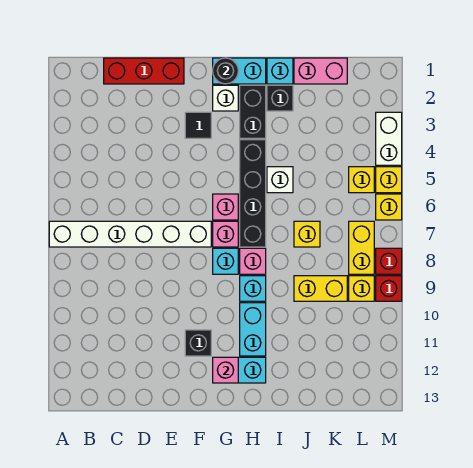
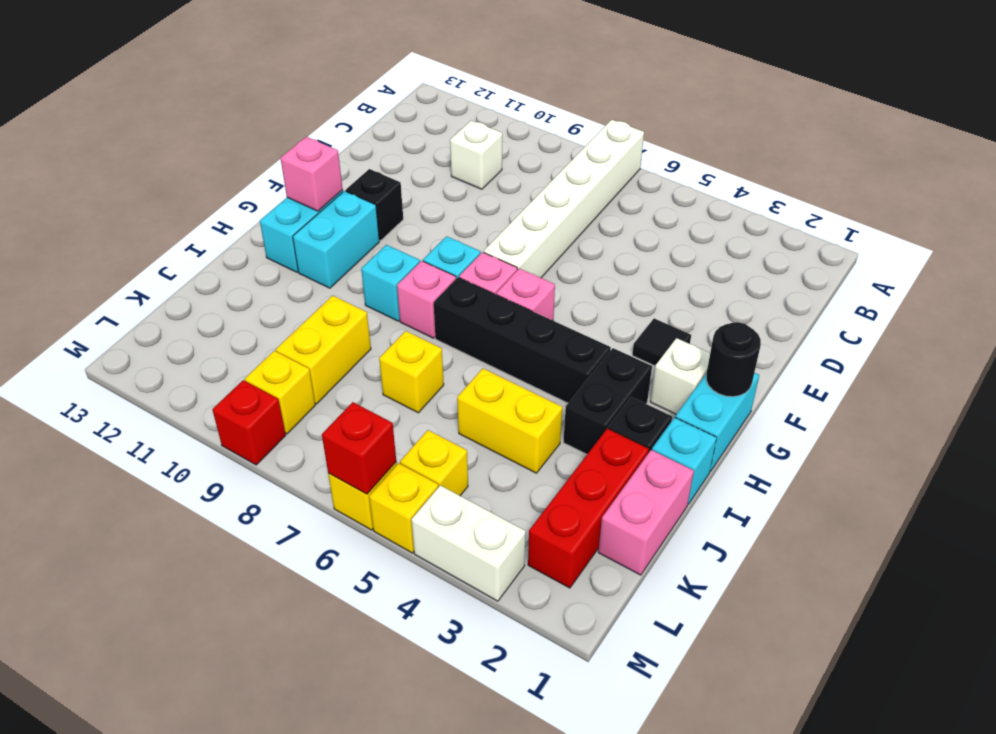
red 1x3 brick [104,58,184,84] -> red 1x3 brick moved to [528,429,649,588]
black 1x2 brick [240,85,266,138] -> black 1x2 brick turned to [563,348,652,454]
cyan 1x2 brick [240,303,266,356] -> cyan 1x2 brick turned to [293,191,379,288]
white 1x1 brick [267,167,293,193] -> white 1x1 brick moved to [450,121,502,189]
yellow 1x2 brick [349,221,374,274] -> yellow 1x2 brick moved to [457,369,562,473]
red 1x1 brick [376,248,402,274] -> red 1x1 brick moved to [322,402,396,494]

